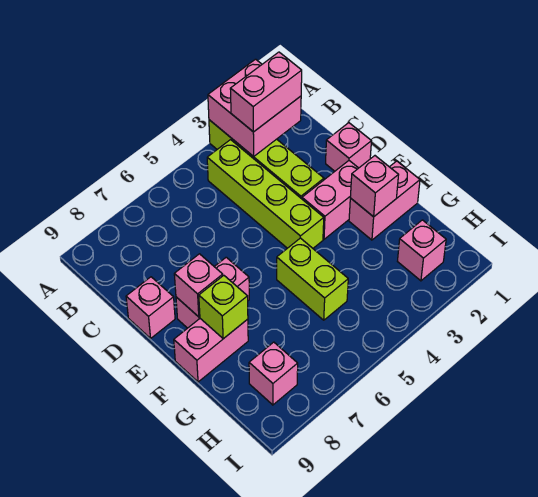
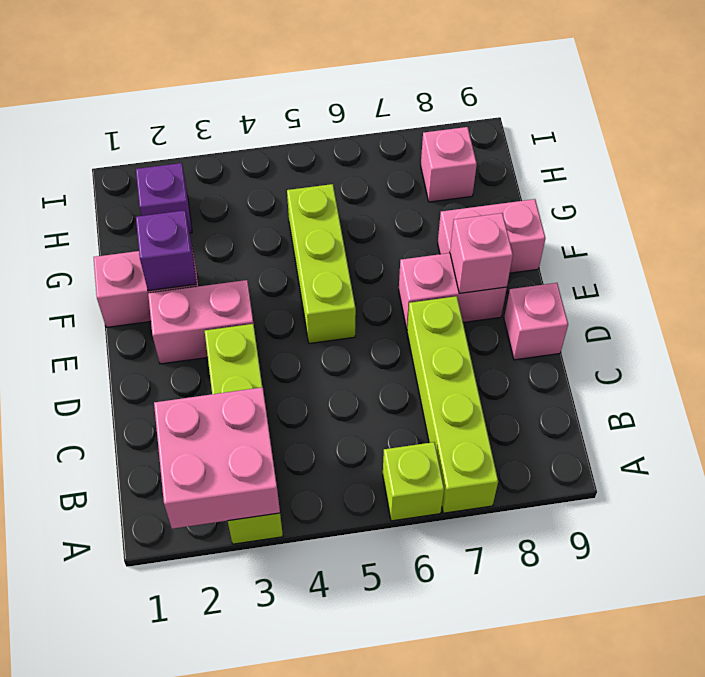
pink 1x2 brick [230,52,302,132] -> none
lime 1x4 brick [207,140,324,248] -> lime 1x4 brick moved to [407,296,498,513]
pink 1x1 brick [326,123,371,171] -> none
pink 1x1 brick [350,156,398,217] -> purple 1x1 brick [136,210,196,291]
lime 1x2 brick [277,238,348,320] -> lime 1x3 brick [287,184,356,344]
lime 1x1 brick [199,275,248,339] -> lime 1x1 brick moved to [383,442,444,521]
pink 1x1 brick [397,220,446,281] -> purple 1x1 brick [136,163,192,233]

